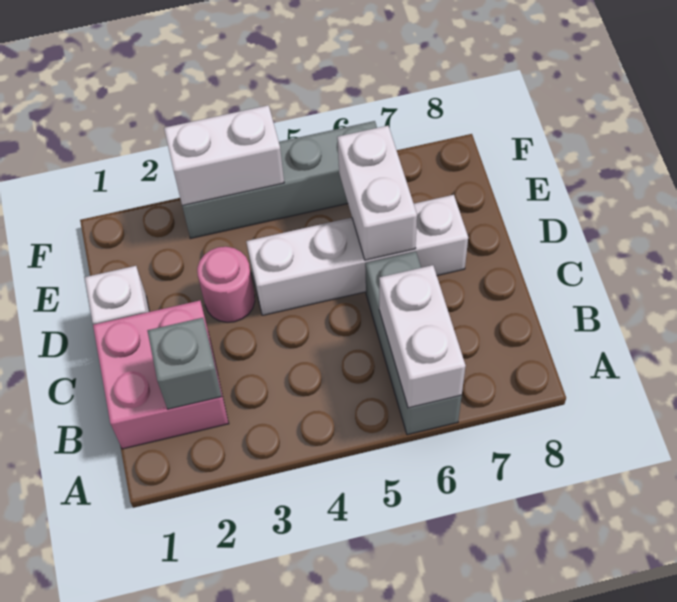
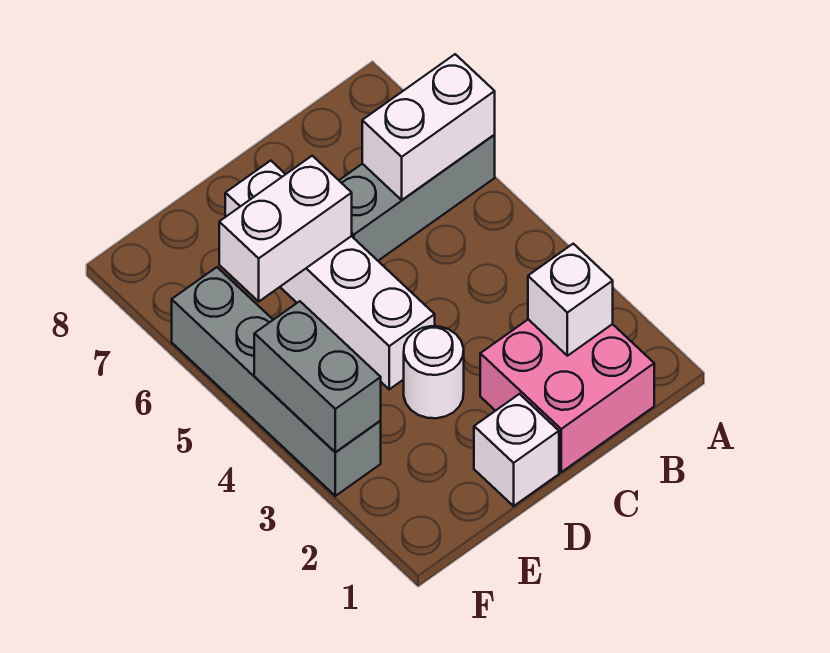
grey 1x1 brick [147,318,222,409] -> white 1x1 brick [528,244,613,356]
pink 1x1 round brick [197,247,255,322] -> white 1x1 round brick [404,326,464,418]
white 1x2 brick [164,105,284,206] -> grey 1x2 brick [254,301,381,452]

